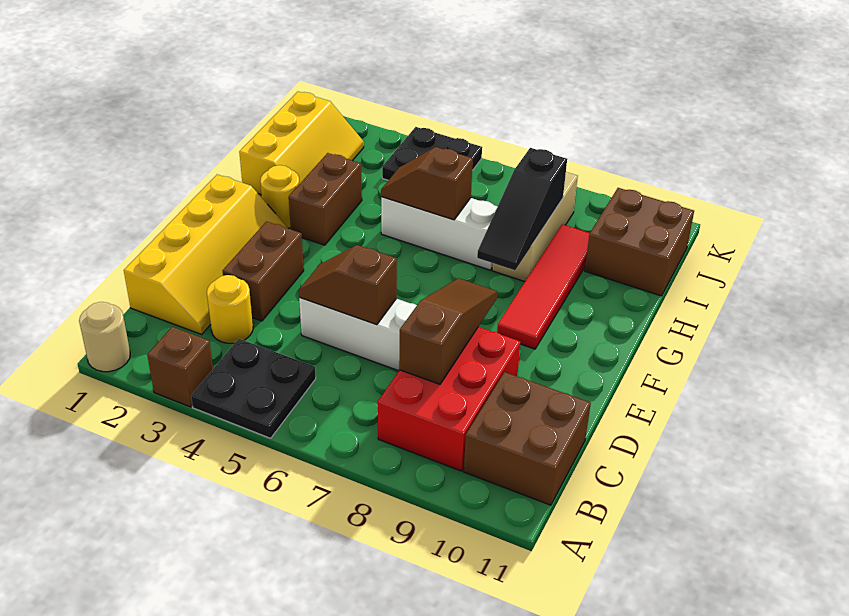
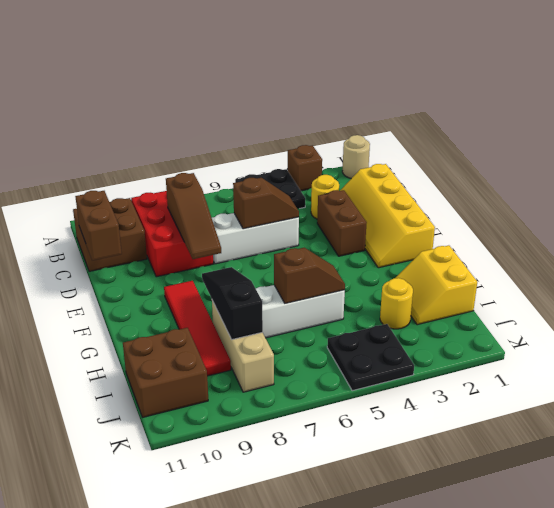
yellow 1x1 round brick [260,165,299,228] -> yellow 1x1 round brick moved to [380,278,413,329]
brown 1x2 brick [289,153,362,245] -> brown 1x2 brick moved to [75,191,122,261]
yellow 2x3 slope [239,92,364,194] -> yellow 2x2 slope [396,245,477,325]

